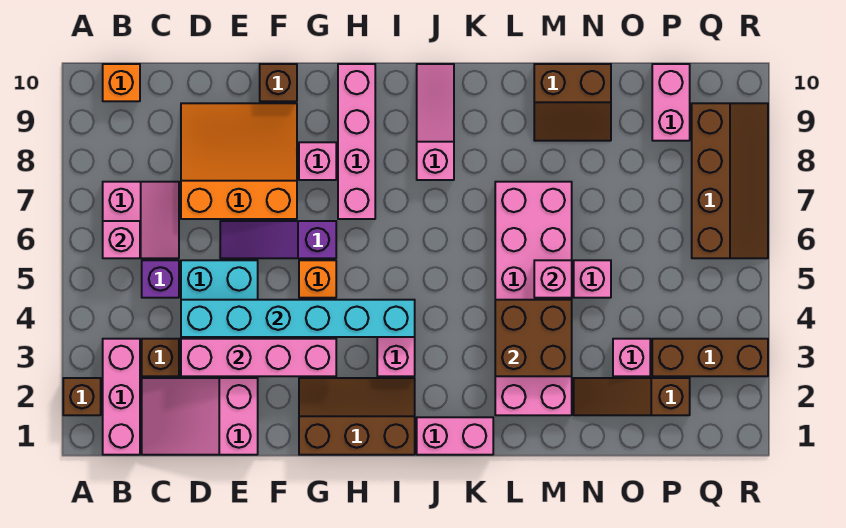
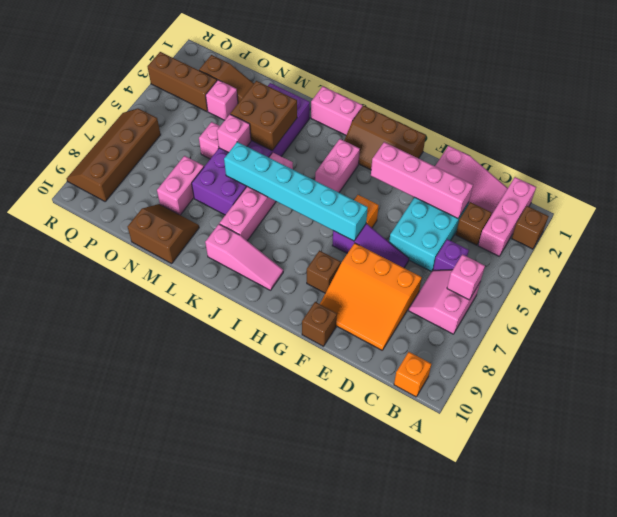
cyan 1x6 brick [181,300,415,337] -> cyan 1x6 brick moved to [224,142,368,241]
pink 1x1 brick [299,142,336,180] -> brown 1x1 brick [307,251,341,293]
pink 1x4 brick [338,64,375,219] -> pink 1x4 brick moved to [220,153,293,241]
pink 1x3 slope [417,64,454,180] -> pink 1x3 slope turned to [205,224,283,290]
pink 2x6 brick [495,182,572,415] -> purple 2x6 brick [192,83,310,215]
pink 1x2 brick [652,64,690,141] -> pink 1x2 brick moved to [157,156,204,215]

